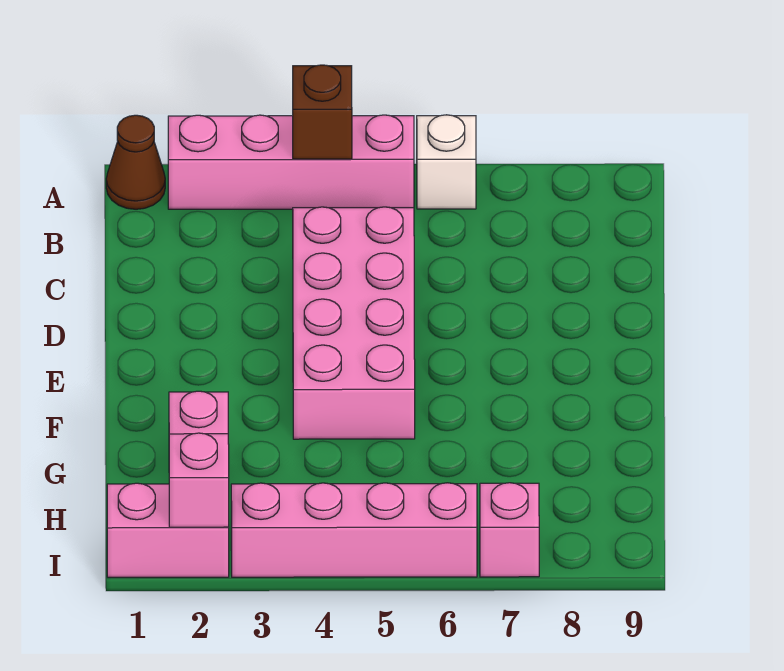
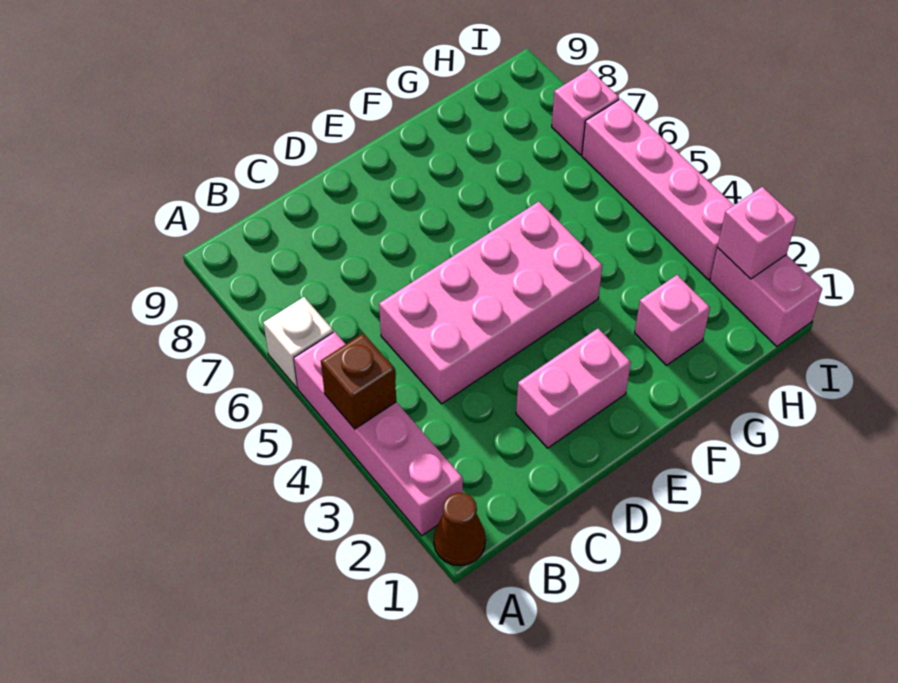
none -> pink 1x2 brick [516,329,631,448]

